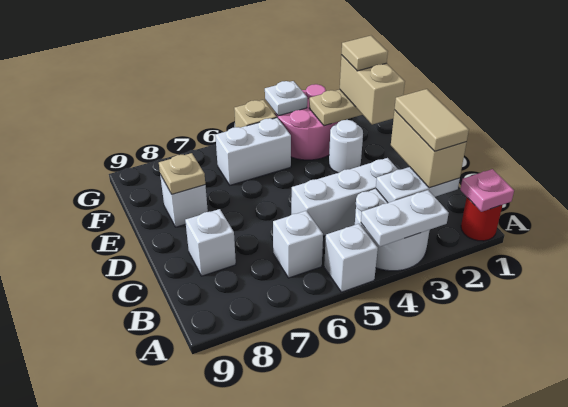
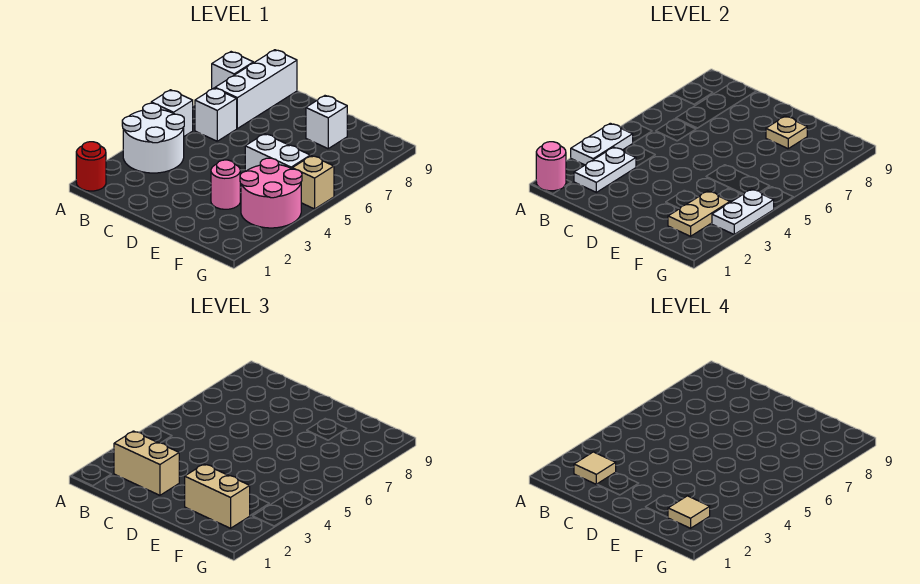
pink 1x1 plate [460,169,514,212] -> pink 1x1 round brick [536,142,566,191]
tan 1x2 tile [395,89,469,151] -> tan 1x1 tile [574,452,616,484]
white 1x3 brick [291,158,398,236] -> white 1x3 brick moved to [215,50,297,128]
white 1x1 brick [185,209,236,276] -> white 1x1 brick moved to [212,52,253,89]
white 1x1 round brick [329,120,363,173] -> pink 1x1 round brick [211,160,240,209]
white 1x2 brick [215,118,291,185] -> white 1x2 brick turned to [245,134,310,171]
white 1x1 plate [265,81,307,116] -> white 1x2 plate [712,189,774,234]

